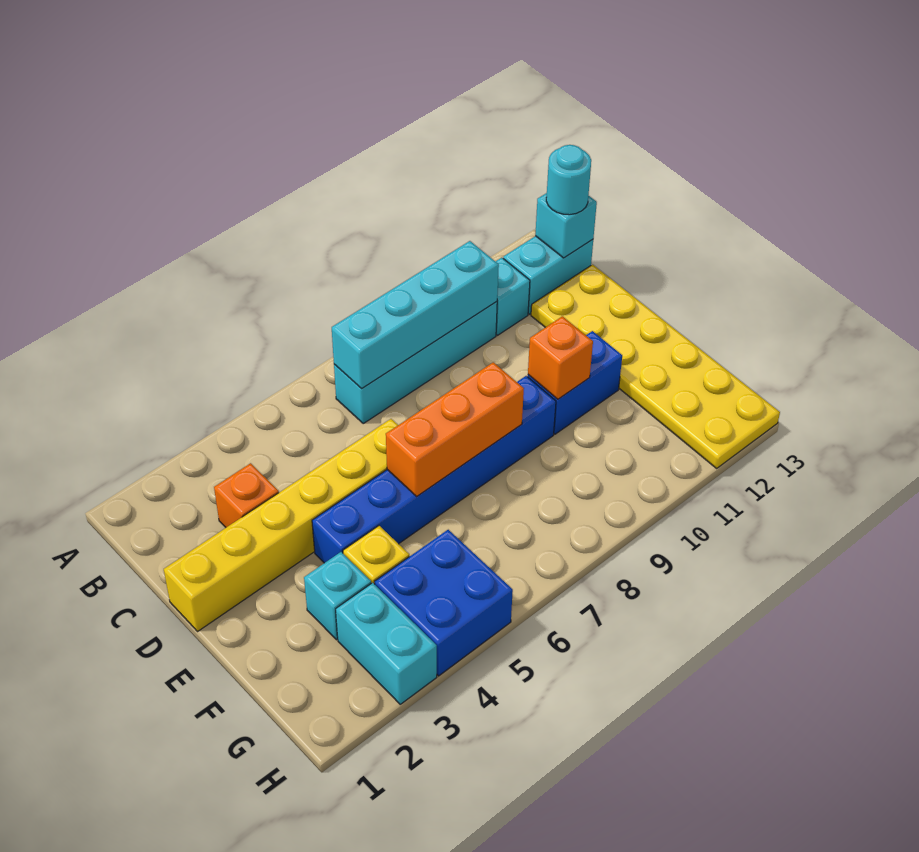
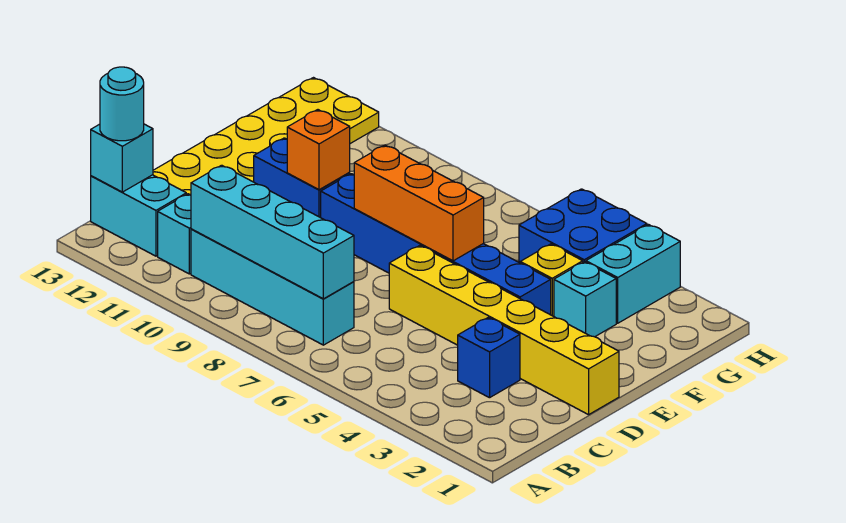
orange 1x1 brick [214,463,279,527] -> blue 1x1 brick [458,318,520,398]

